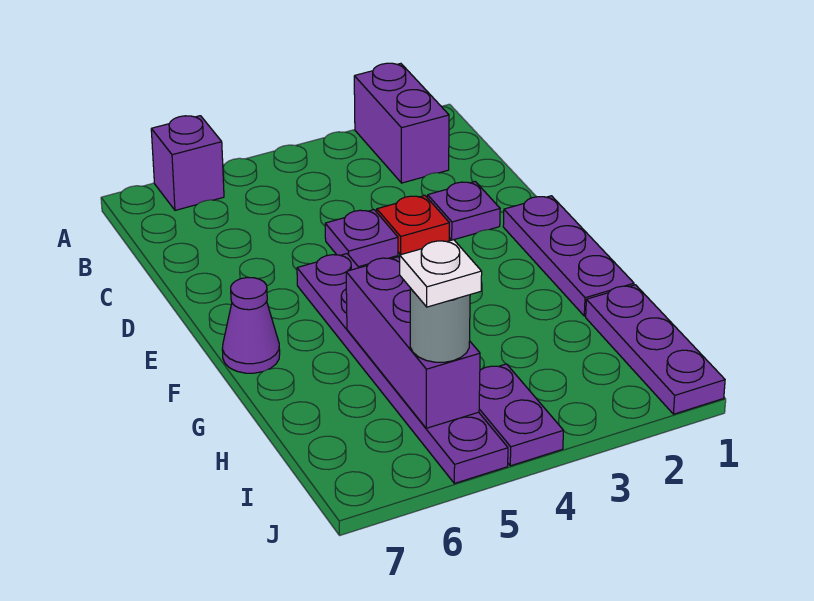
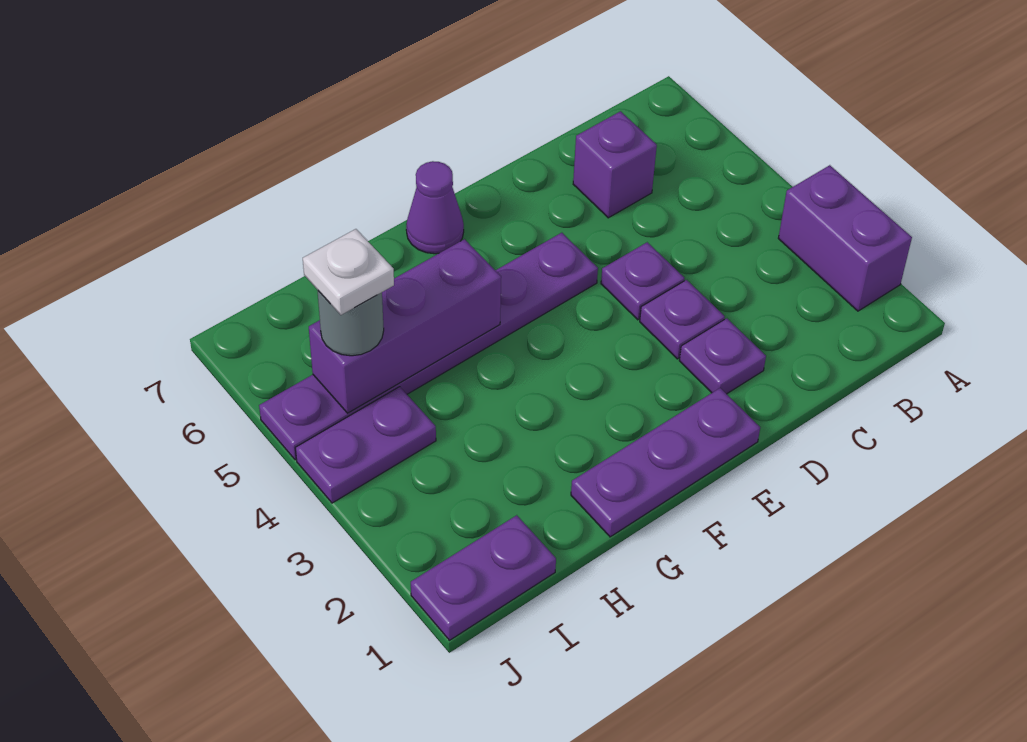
purple 1x2 brick [354,63,449,183] -> purple 1x2 brick turned to [778,165,912,311]
purple 1x1 brick [151,116,224,210] -> purple 1x1 brick moved to [573,111,657,218]
red 1x1 plate [377,196,449,255] -> purple 1x1 plate [640,280,725,359]
purple 1x3 plate [586,285,725,414] -> purple 1x2 plate [411,515,556,640]

